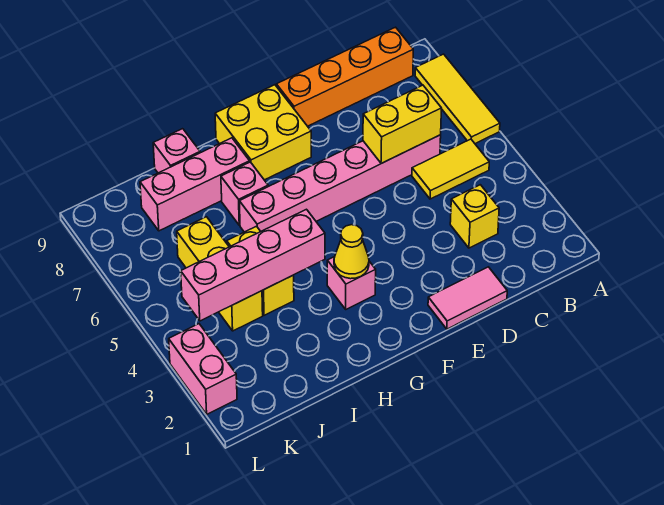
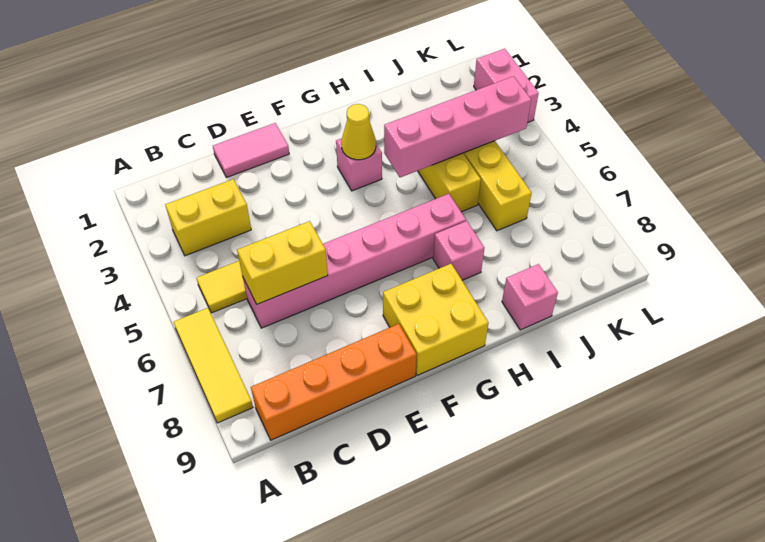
yellow 1x1 brick [450,185,499,248] -> yellow 1x2 brick [165,179,251,256]
pink 1x3 brick [140,138,250,231] -> none

